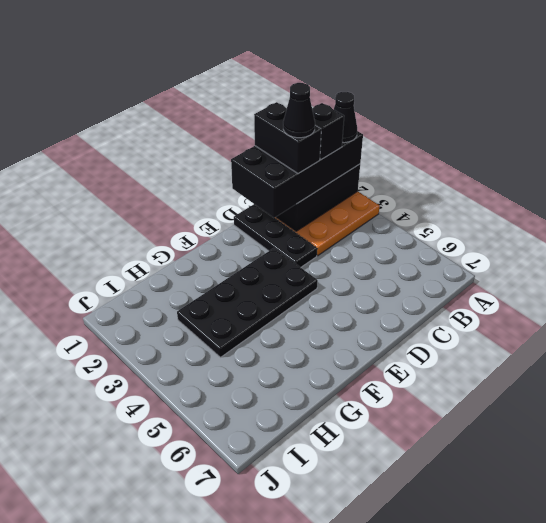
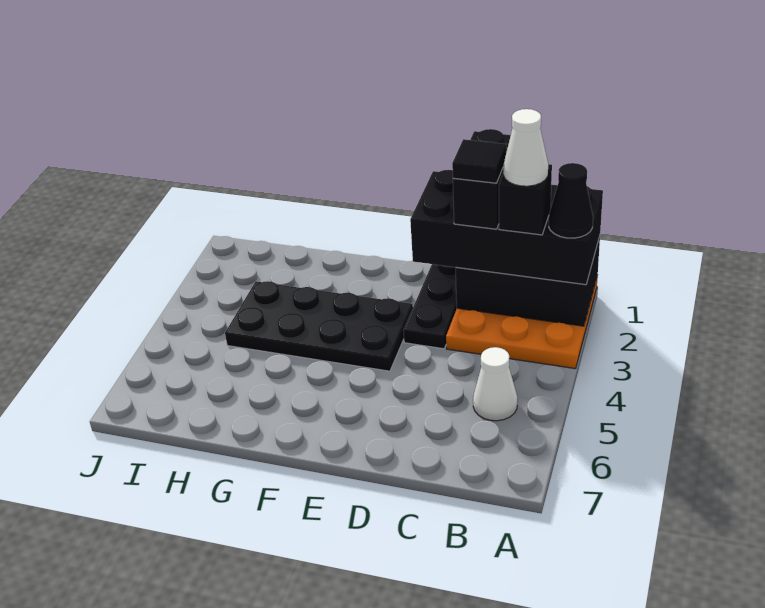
none -> white 1x1 cone [503,109,548,186]
none -> white 1x1 cone [473,347,517,421]
black 1x1 cone [283,83,315,138] -> black 1x1 tile [452,139,506,183]

